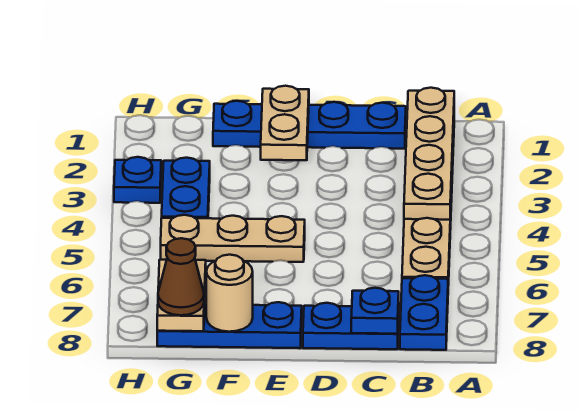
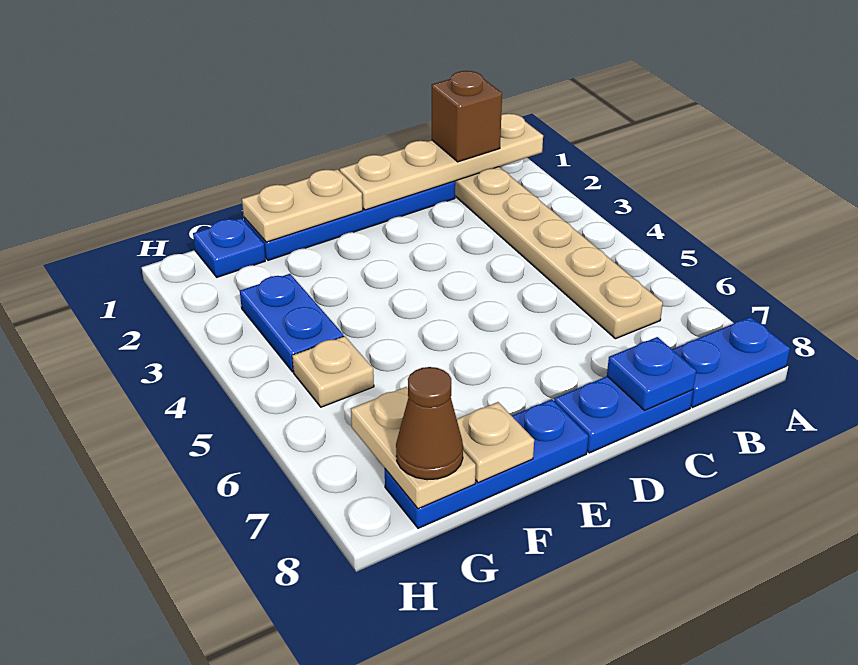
tan 1x4 plate [404,88,454,220] -> tan 1x4 plate turned to [340,114,543,210]
none -> brown 1x1 brick [432,71,502,162]
blue 1x2 plate [400,275,448,350] -> blue 1x2 plate turned to [672,317,790,407]
tan 1x2 plate [261,86,309,160] -> tan 1x2 plate turned to [242,169,363,242]
tan 1x3 plate [161,215,305,262] -> tan 1x1 plate [292,336,374,407]
tan 1x1 round brick [206,255,253,332] -> tan 1x1 plate [457,402,534,483]
blue 1x1 plate [114,157,161,203] -> blue 1x1 plate moved to [193,218,265,277]

